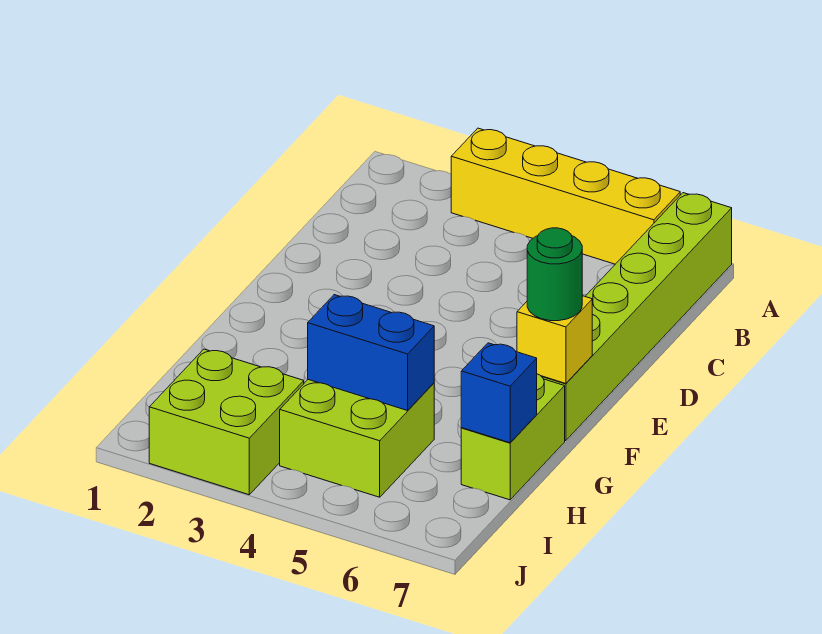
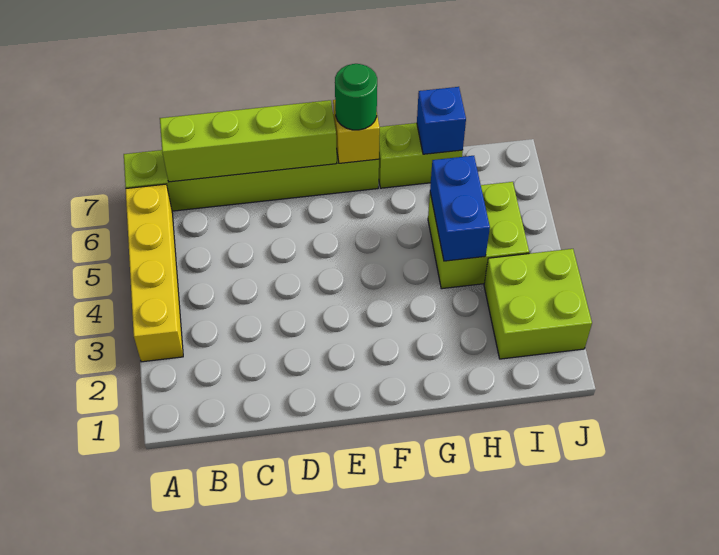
none -> lime 1x4 brick [160,100,337,182]

